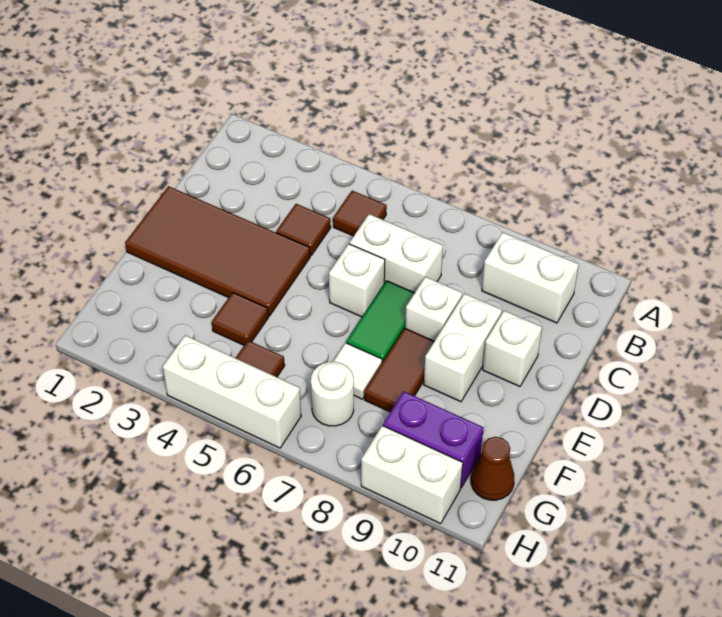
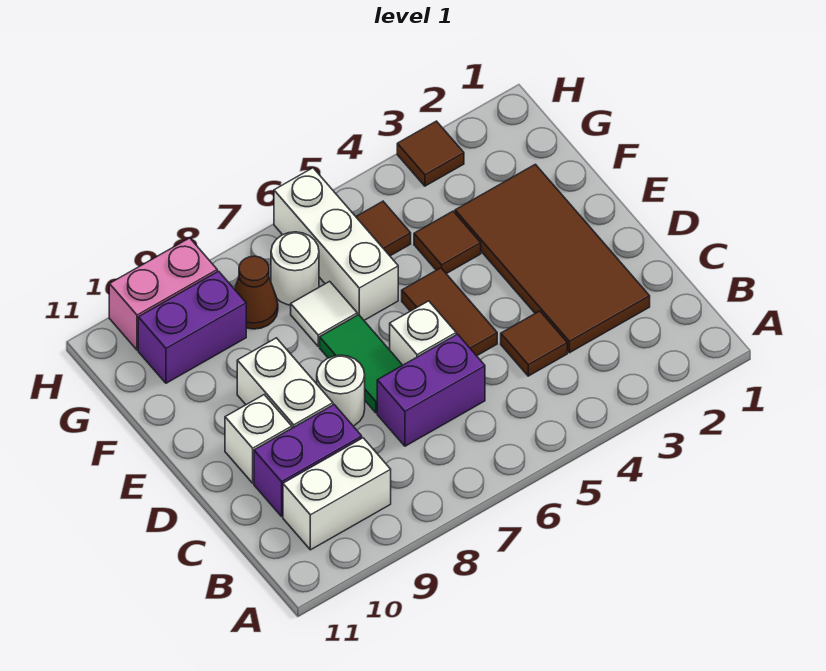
brown 1x1 tile [333,191,387,236] -> brown 1x1 tile moved to [397,121,464,186]
white 1x2 brick [350,214,443,293] -> purple 1x2 brick [377,334,485,446]
none -> purple 1x2 brick [254,405,362,516]
brown 2x4 tile [125,186,310,316] -> brown 2x4 tile turned to [455,164,650,353]
white 1x1 brick [405,277,462,341] -> white 1x1 round brick [317,355,365,426]
brown 1x2 tile [364,328,434,412] -> brown 1x2 tile moved to [402,268,497,356]
brown 1x1 cone [471,437,514,500] -> brown 1x1 cone moved to [235,256,278,329]
white 1x3 brick [163,335,301,448] -> white 1x3 brick turned to [274,168,398,320]
white 1x2 brick [361,426,463,524] -> pink 1x2 brick [109,238,217,350]

